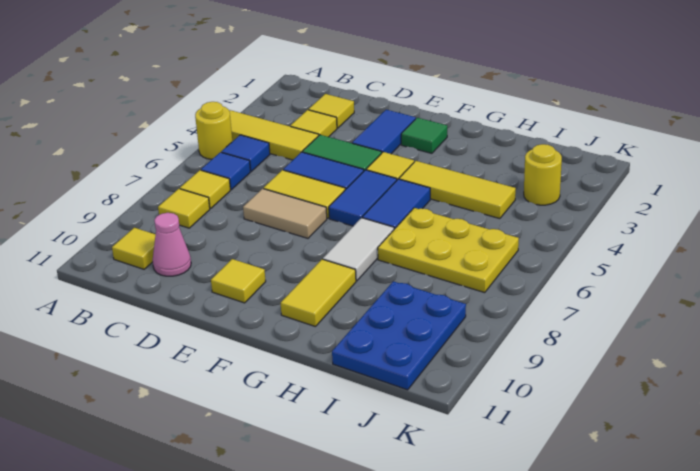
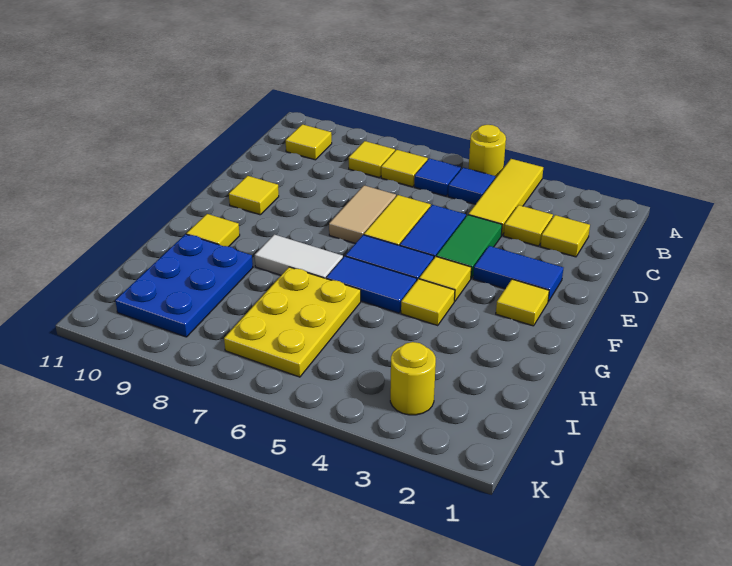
pink 1x1 cone [153,213,191,276] -> none
green 1x1 tile [401,118,447,153] -> yellow 1x1 tile [496,279,549,326]
yellow 1x3 tile [399,161,516,219] -> yellow 1x1 tile [401,279,455,325]
yellow 1x2 tile [281,259,356,327] -> yellow 1x1 tile [187,214,240,247]
blue 2x3 plate [332,281,466,390] -> blue 2x3 plate turned to [115,234,253,337]

